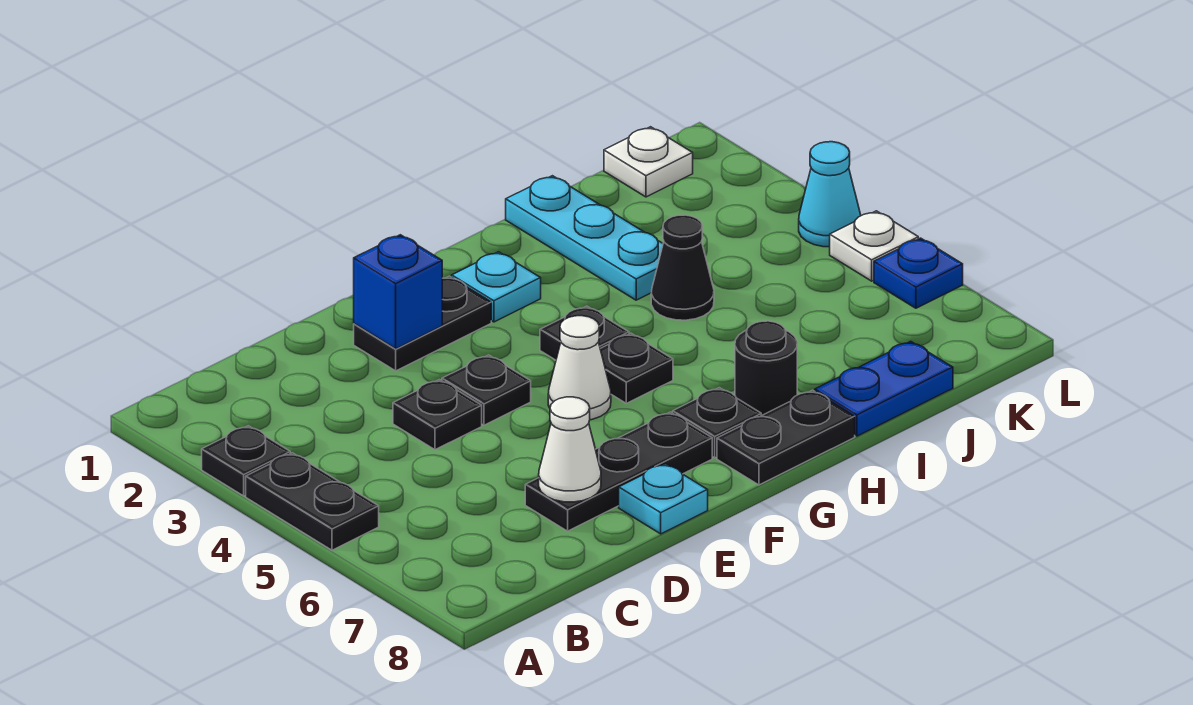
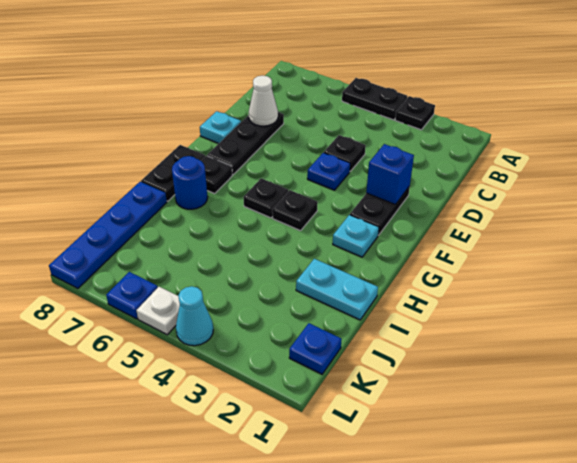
black 1x1 plate [442,355,531,425] -> blue 1x1 plate [307,153,350,190]
white 1x1 cone [548,316,611,420] -> none
black 1x1 round brick [735,321,797,416] -> blue 1x1 round brick [172,156,208,209]
cyan 1x3 plate [506,176,663,300] -> cyan 1x2 plate [296,259,378,320]
black 1x1 cone [651,215,714,320] -> none
blue 1x2 plate [815,341,953,436] -> blue 1x4 plate [49,182,167,288]
white 1x1 plate [604,127,693,197] -> blue 1x1 plate [289,323,342,374]

